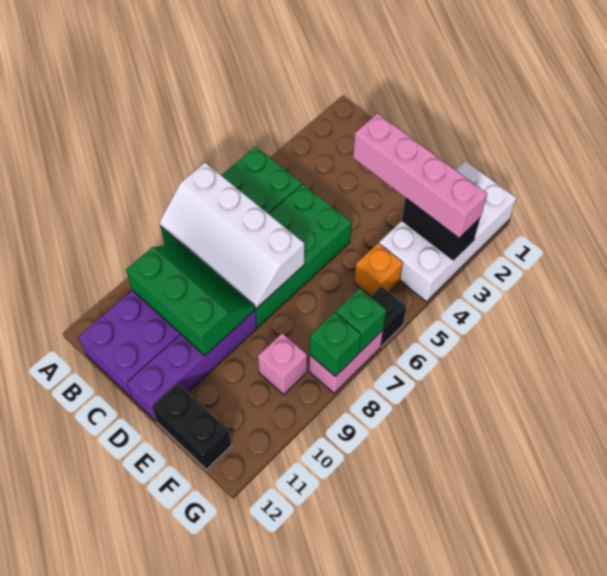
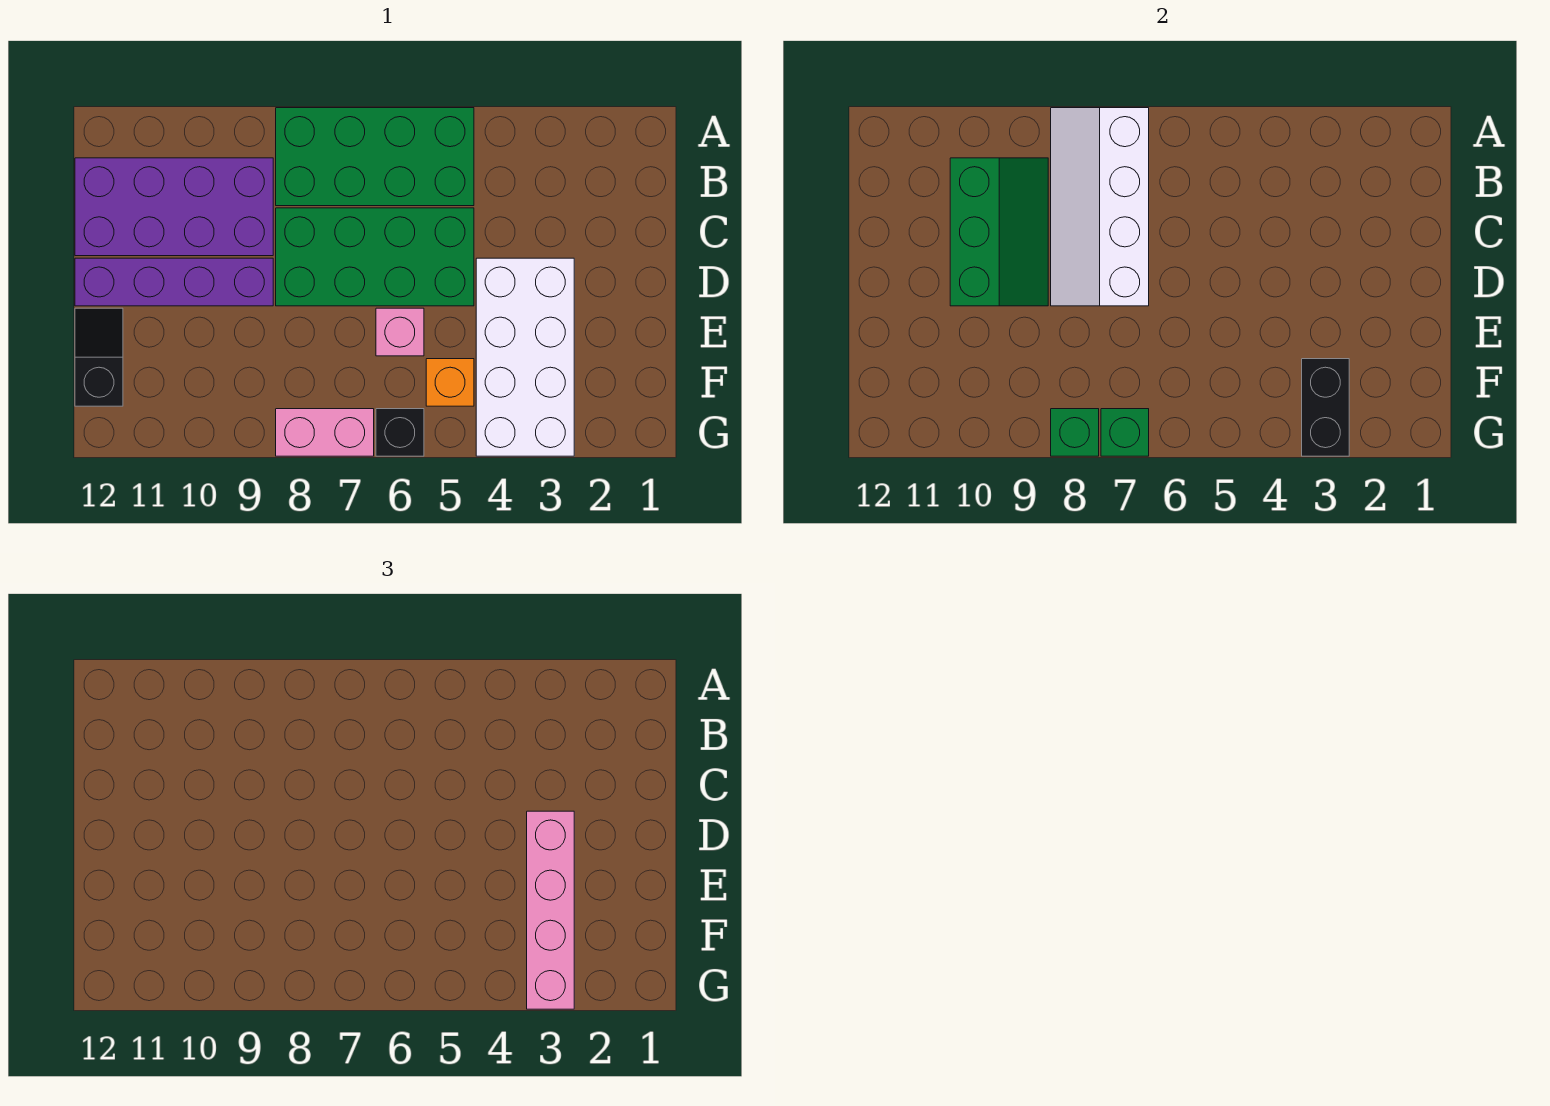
black 1x2 brick [152,383,232,470] -> black 1x2 slope [75,308,123,406]
white 2x4 brick [379,161,516,302] -> white 2x4 brick turned to [476,258,574,456]
pink 1x1 brick [258,333,307,394] -> pink 1x1 brick moved to [376,308,424,356]

